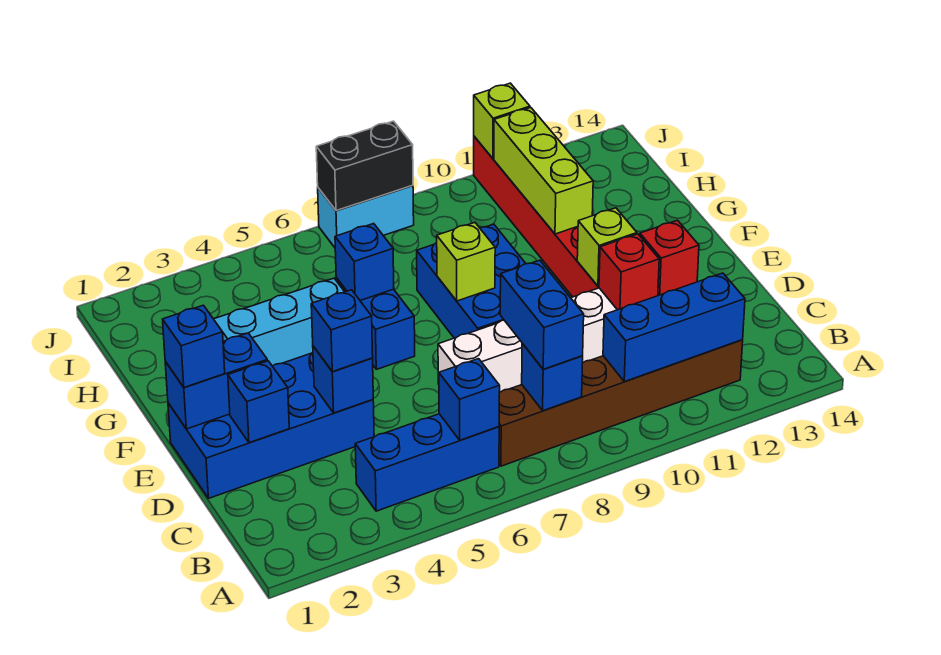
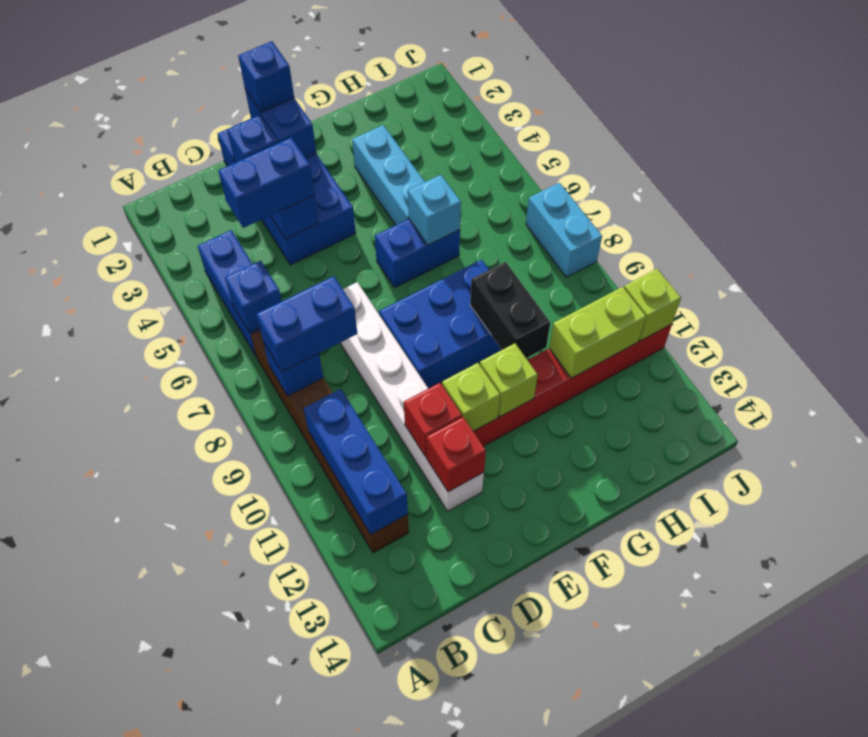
blue 1x1 brick [311,290,373,372] -> blue 1x2 brick [219,138,314,228]
lime 1x1 brick [437,223,495,301] -> lime 1x1 brick moved to [480,343,538,417]
blue 1x1 brick [335,224,394,300] -> cyan 1x1 brick [408,175,461,245]
lime 1x3 brick [494,108,593,234] -> lime 1x2 brick [549,287,646,378]
black 1x2 brick [316,121,413,211] -> black 1x2 brick moved to [470,262,550,358]

